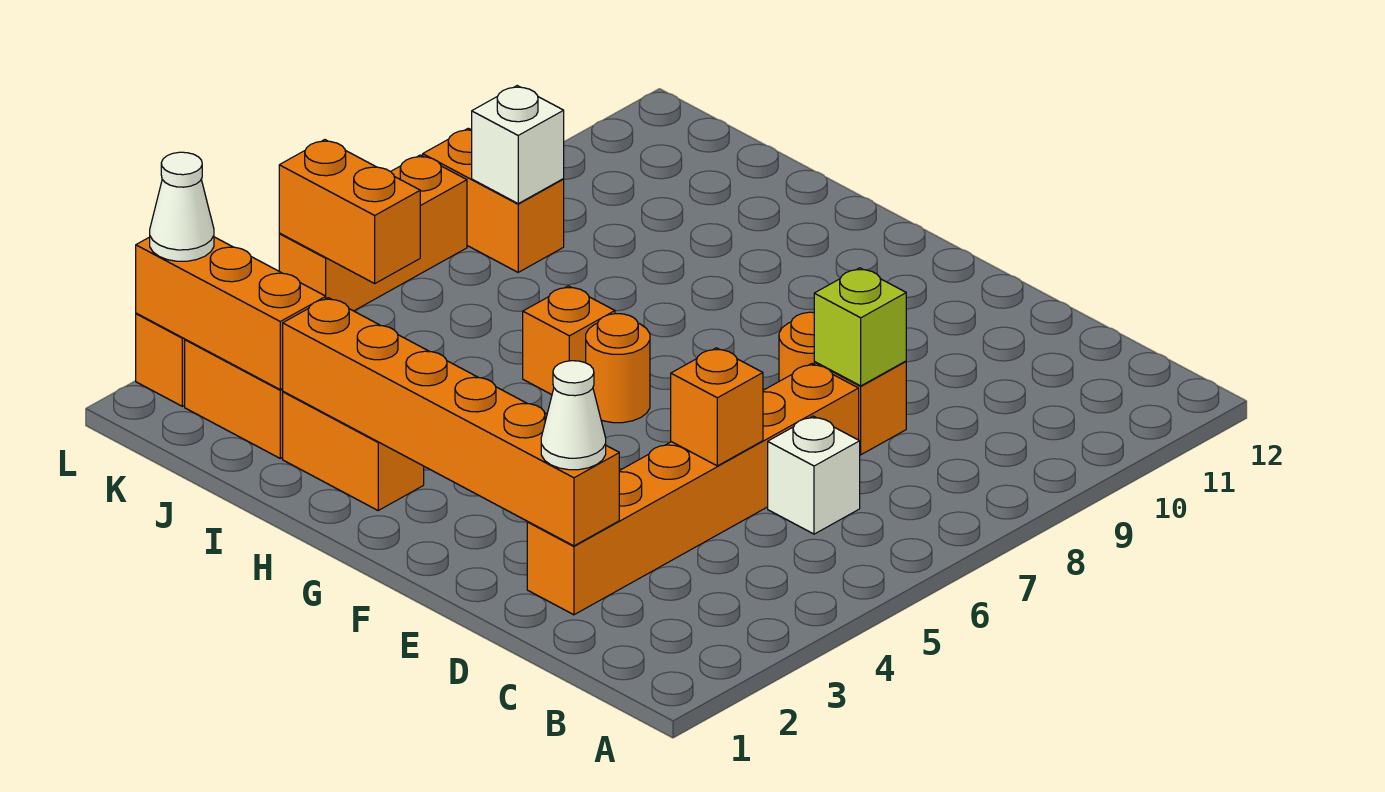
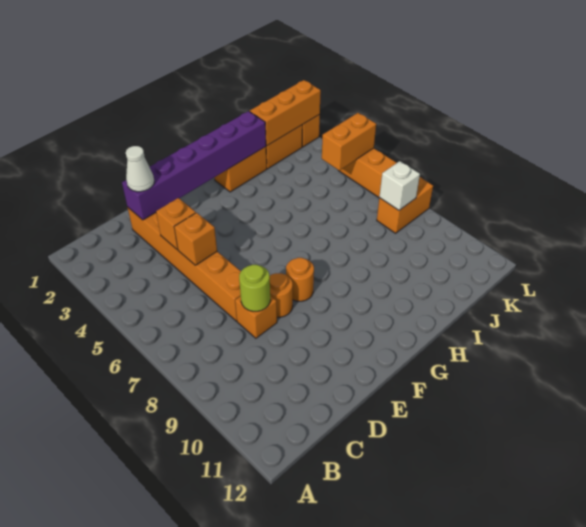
white 1x1 brick [768,416,860,534] -> none
orange 1x6 brick [283,298,619,546] -> purple 1x6 brick [122,111,266,220]
lime 1x1 brick [814,268,906,386] -> lime 1x1 round brick [239,265,270,311]
orange 1x1 round brick [586,314,650,423] -> orange 1x1 round brick moved to [286,258,314,301]
orange 1x1 brick [523,286,615,395] -> orange 1x1 brick moved to [156,198,196,250]
white 1x1 cone [150,152,214,261] -> none

